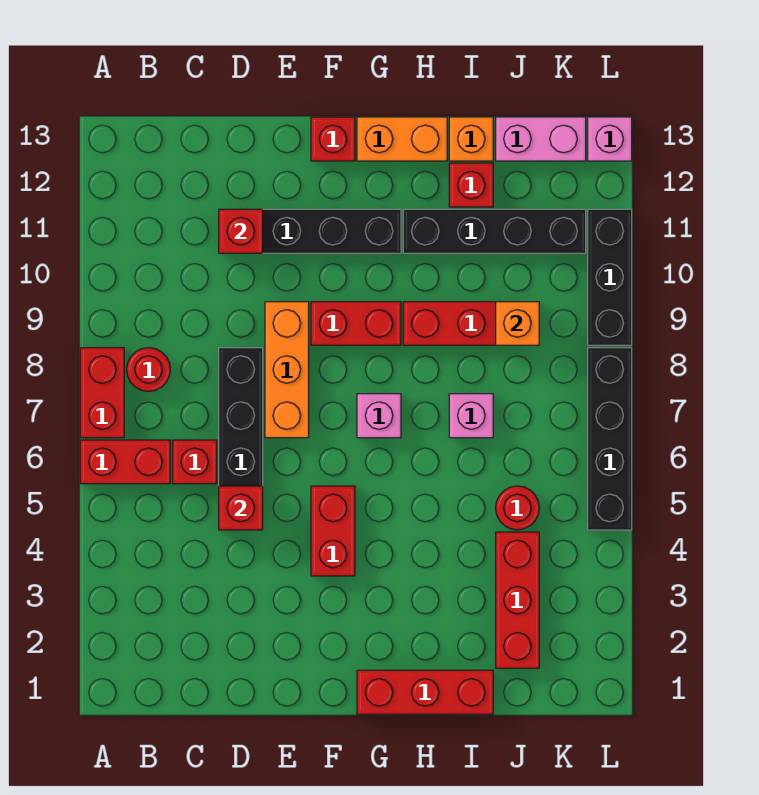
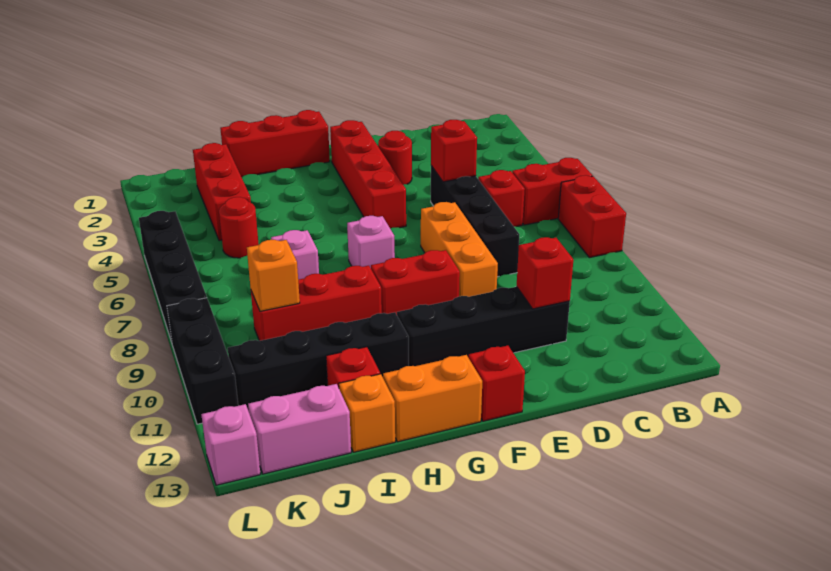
red 1x1 round brick [127,348,170,391] -> red 1x1 round brick moved to [378,131,412,185]
red 1x2 brick [311,486,355,576] -> red 1x4 brick [330,120,406,228]

